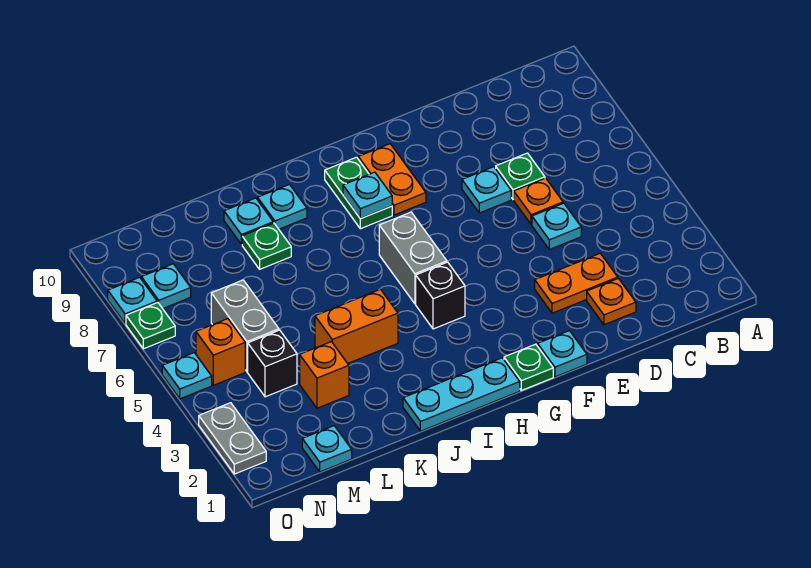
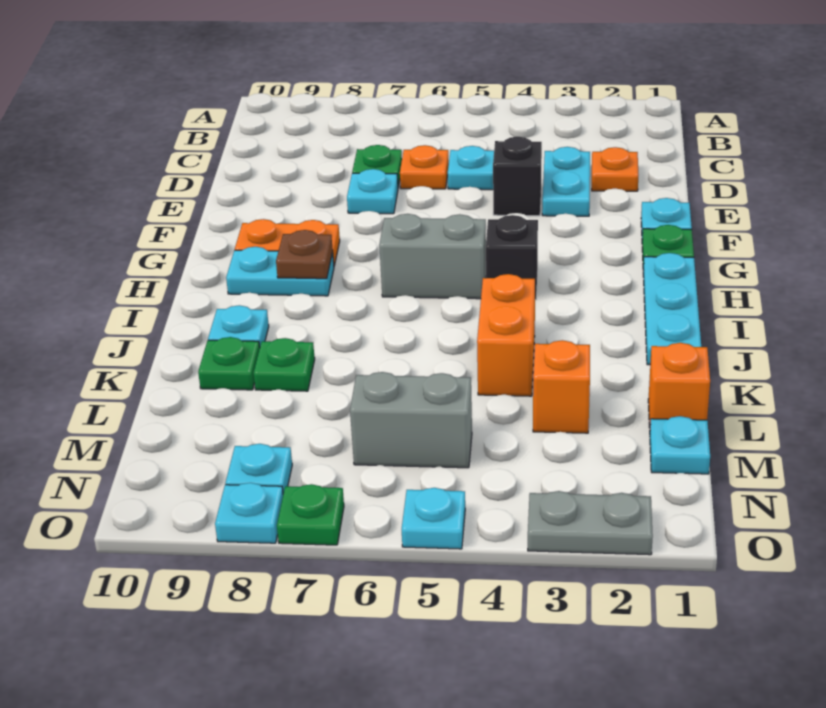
orange 1x2 plate [535,254,618,313] -> cyan 1x2 plate [542,147,590,216]
green 1x2 plate [325,157,392,229] -> cyan 1x2 plate [226,247,334,296]
cyan 1x1 plate [343,172,392,219] -> brown 1x1 plate [276,230,333,279]
cyan 1x1 plate [224,198,273,244] -> green 1x1 plate [198,337,260,390]
black 1x1 brick [248,330,297,397] -> black 1x1 brick moved to [493,137,542,216]
orange 1x1 brick [196,319,245,385] -> orange 1x1 brick moved to [648,343,710,428]

